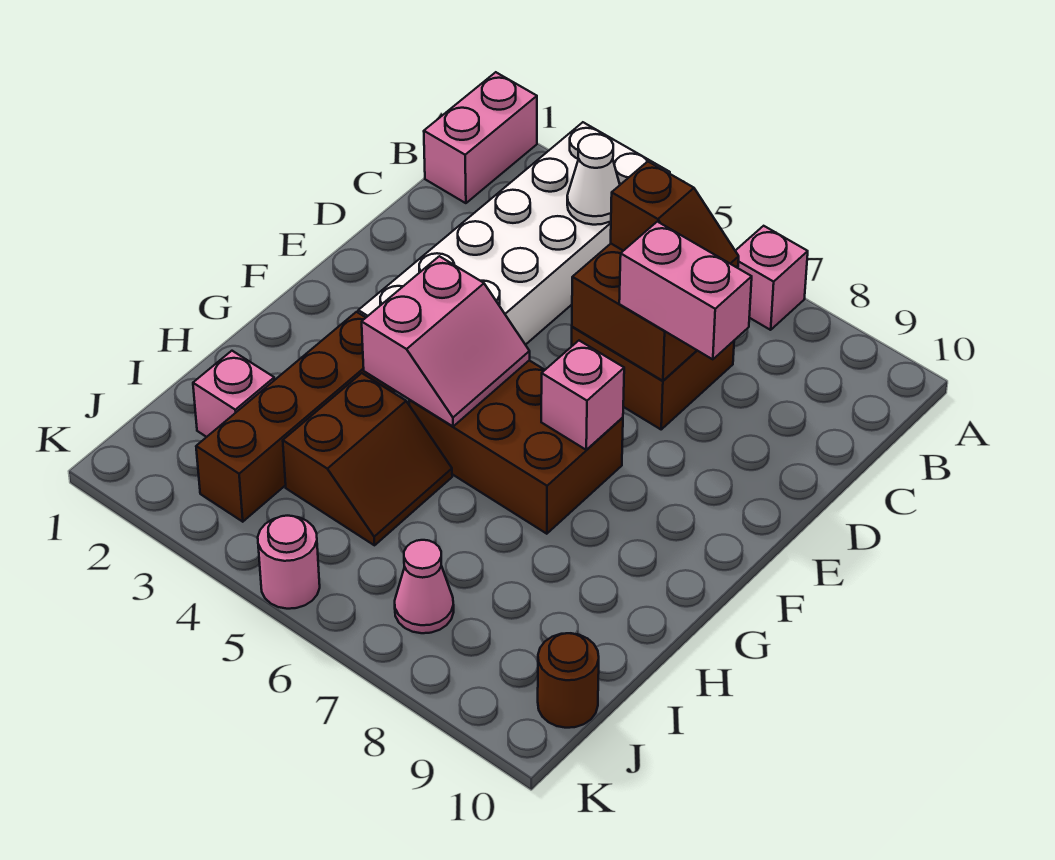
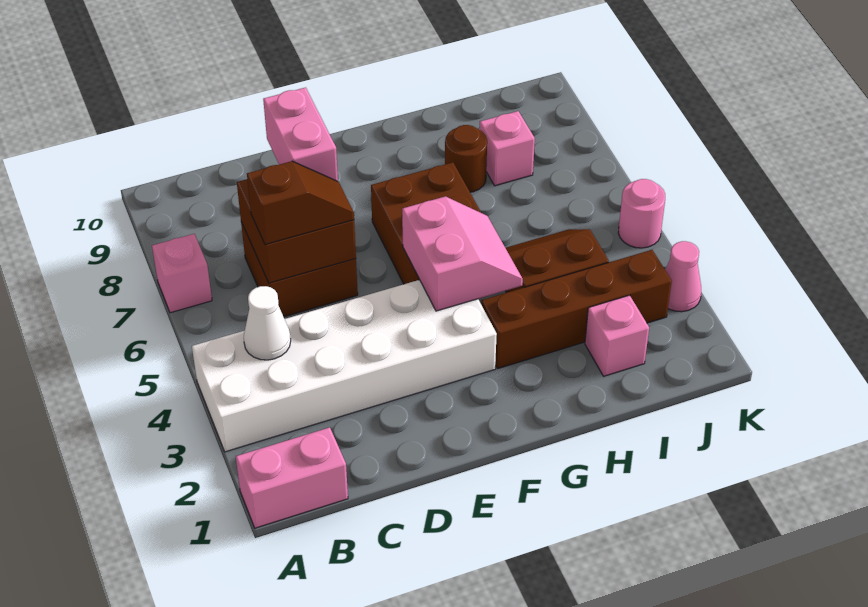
brown 1x2 slope [611,162,739,267] -> brown 1x2 slope turned to [247,161,354,245]
pink 2x2 slope [362,256,530,426] -> pink 2x2 slope turned to [402,196,523,311]
pink 1x1 brick [541,341,624,450] -> pink 1x1 brick moved to [480,111,535,186]
pink 1x1 cone [395,540,454,633] -> pink 1x1 cone moved to [665,241,701,312]
brown 1x1 round brick [538,633,599,728] -> brown 1x1 round brick moved to [445,125,487,192]

